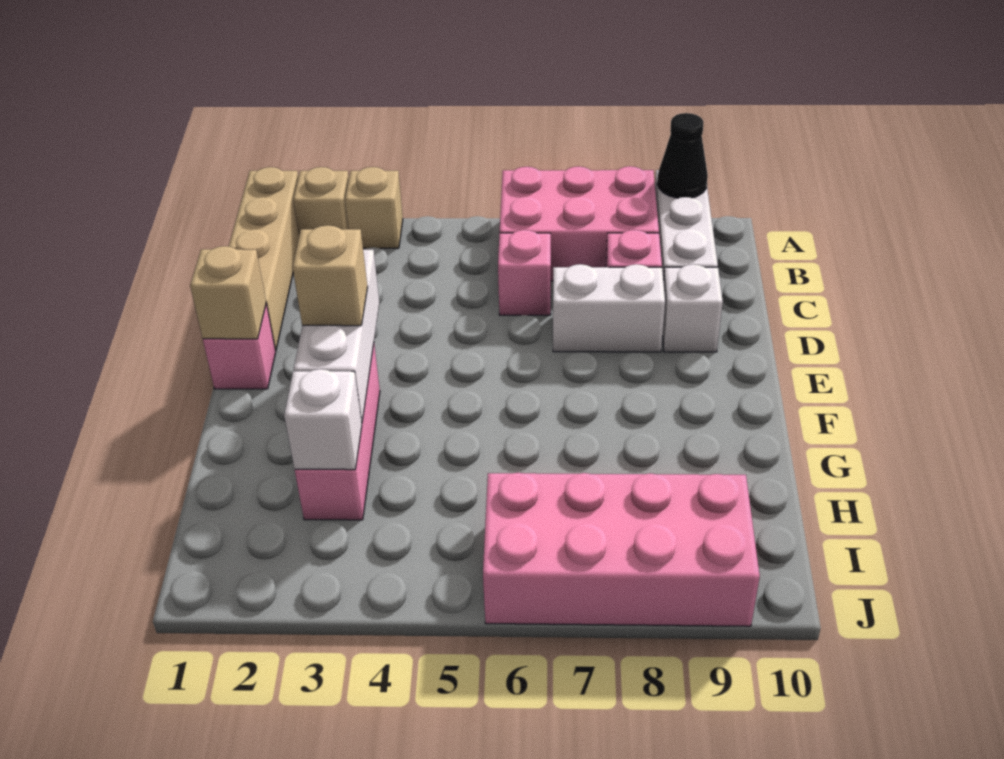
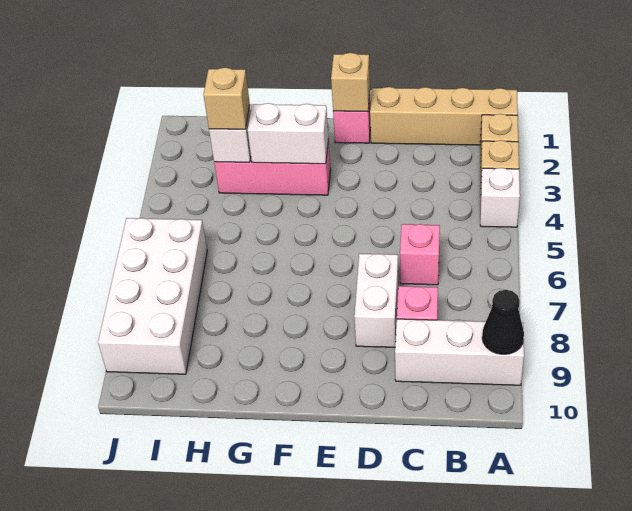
pink 2x3 brick [500,166,659,281] -> none
white 1x1 brick [662,264,723,352] -> white 1x1 brick moved to [480,168,520,227]
white 1x3 brick [294,250,379,422] -> white 1x2 brick [248,103,328,164]
tan 1x1 brick [293,225,368,326] -> tan 1x1 brick moved to [203,68,250,129]
pink 2x4 brick [483,473,760,626] -> white 2x4 brick [98,218,207,374]

